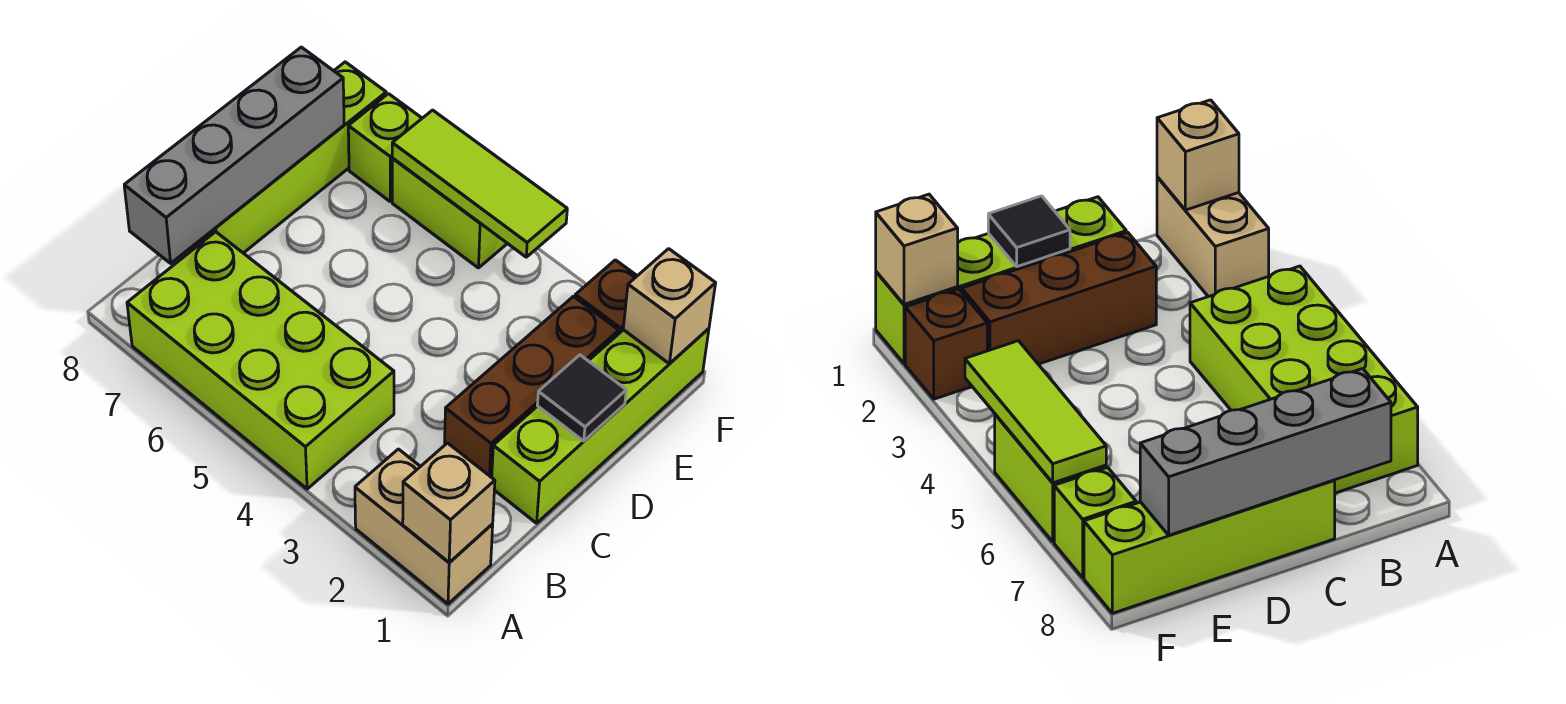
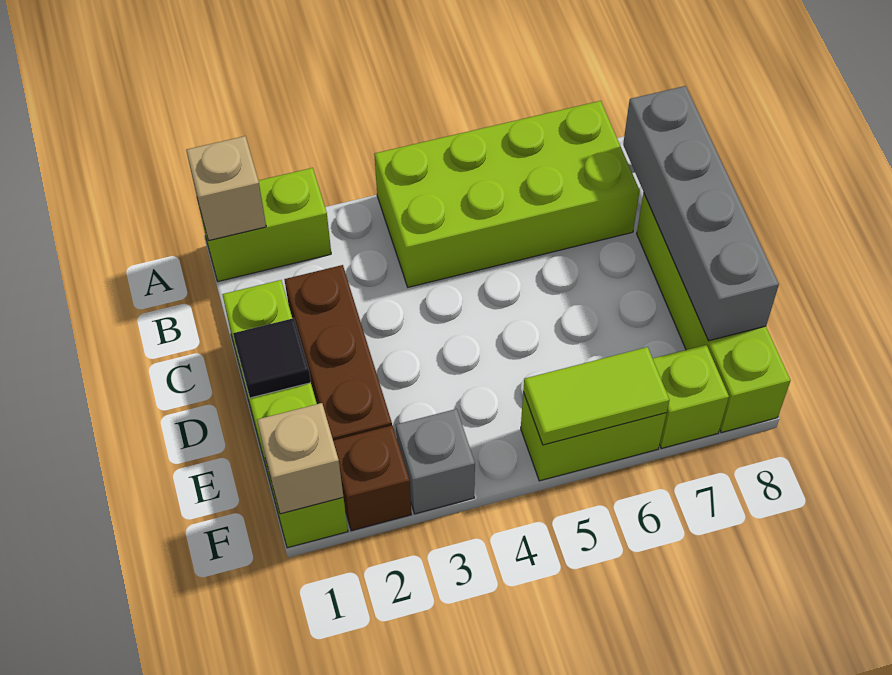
tan 1x2 brick [355,449,493,604] -> lime 1x2 brick [199,168,331,282]
none -> grey 1x1 brick [396,409,475,514]
lime 1x3 tile [392,110,567,257] -> lime 1x2 tile [523,347,669,445]

